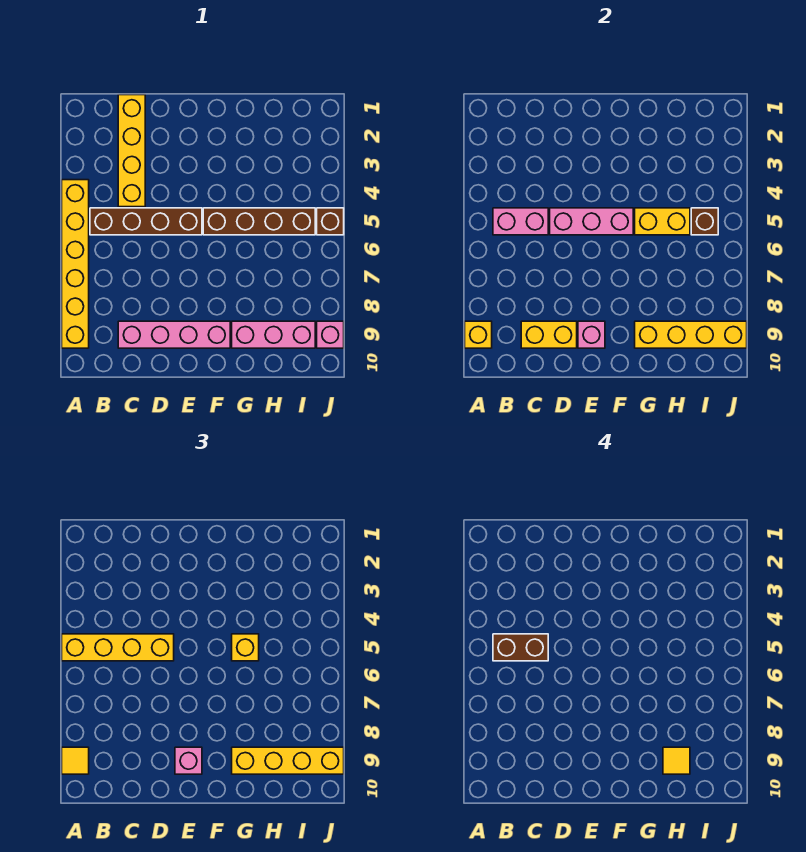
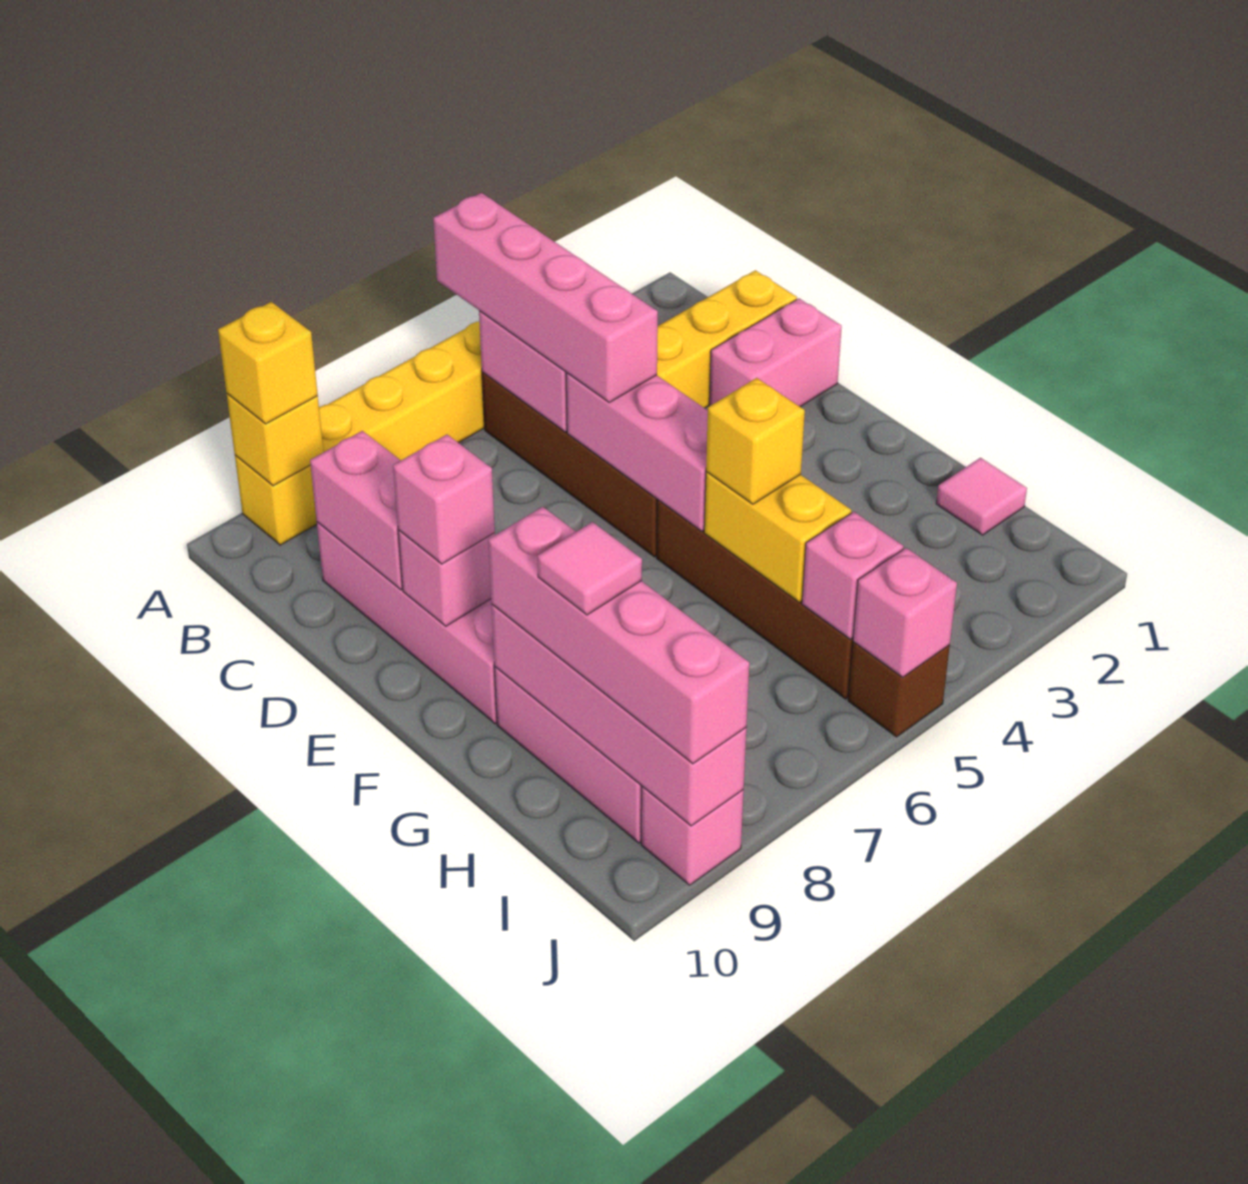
yellow 1x4 brick [62,634,174,661] -> pink 1x4 brick [433,193,658,402]
yellow 1x1 tile [62,747,89,774] -> yellow 1x1 brick [218,302,318,424]
brown 1x2 brick [493,634,548,661] -> none
yellow 1x2 brick [521,321,577,348] -> pink 1x2 brick [310,431,403,590]
none -> pink 1x2 brick [709,299,842,407]
yellow 1x4 brick [635,321,747,348] -> pink 1x4 brick [491,605,746,826]
yellow 1x4 brick [232,747,344,774] -> pink 1x4 brick [488,507,749,764]
none -> pink 1x1 tile [936,458,1027,535]
yellow 1x1 tile [663,747,690,774] -> pink 1x1 tile [538,522,642,615]
brown 1x1 brick [691,208,718,235] -> pink 1x1 brick [802,512,904,639]
none -> pink 1x1 brick [853,548,957,677]

